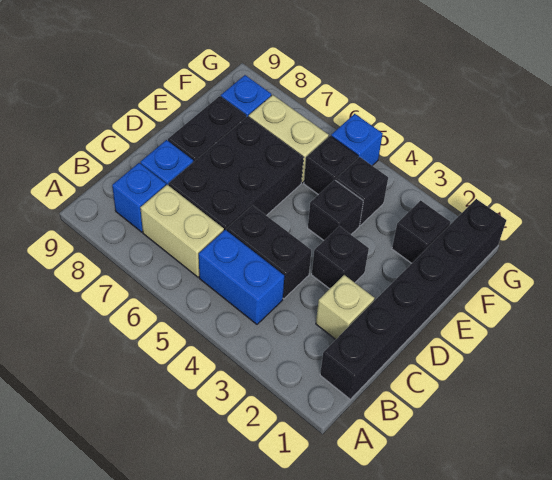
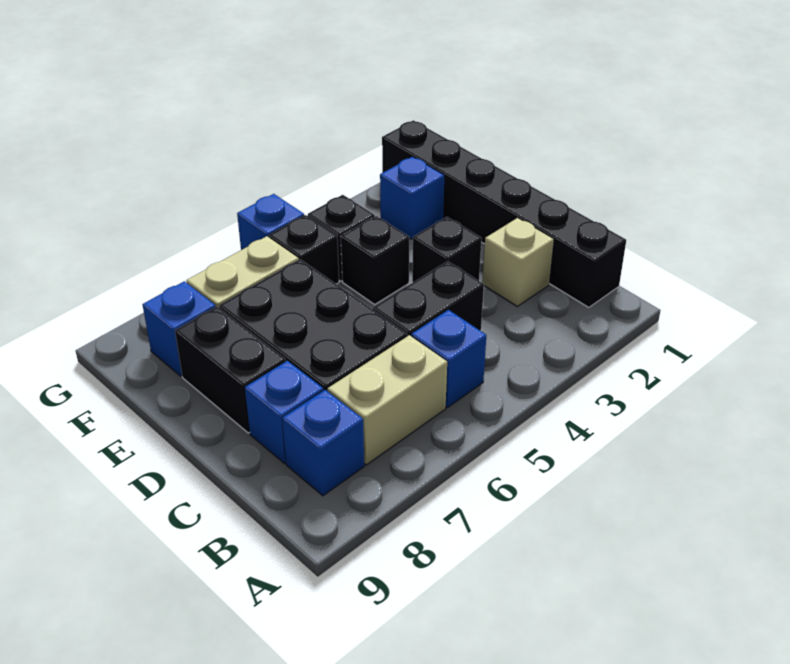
blue 1x2 brick [199,230,284,324] -> blue 1x1 brick [411,310,487,408]
black 1x1 brick [392,200,450,263] -> blue 1x1 brick [380,157,445,239]

